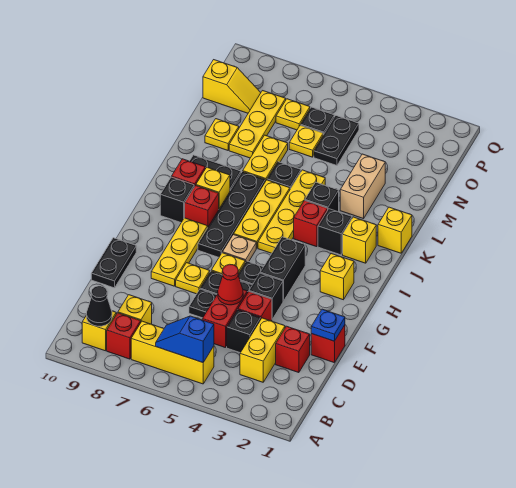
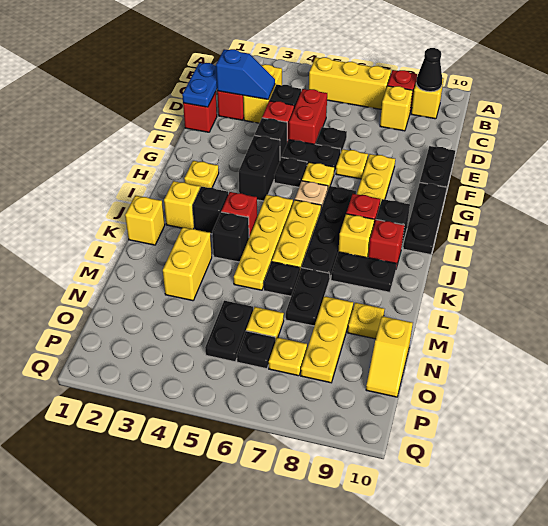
blue 1x2 slope [156,316,214,363] -> blue 1x2 slope moved to [216,49,275,99]
blue 1x1 plate [311,309,345,341] -> blue 1x2 plate [182,63,217,107]
red 1x1 cone [218,264,243,305] -> none
none -> black 1x3 plate [403,183,447,255]
yellow 1x1 brick [320,254,354,300] -> yellow 1x1 plate [184,161,219,188]
tan 1x2 brick [340,154,385,219] -> yellow 1x2 brick [163,227,212,301]
yellow 1x2 plate [243,135,288,181] -> black 1x2 plate [286,268,330,326]
yellow 1x2 slope [203,60,261,113] -> yellow 1x2 slope turned to [366,316,413,397]

